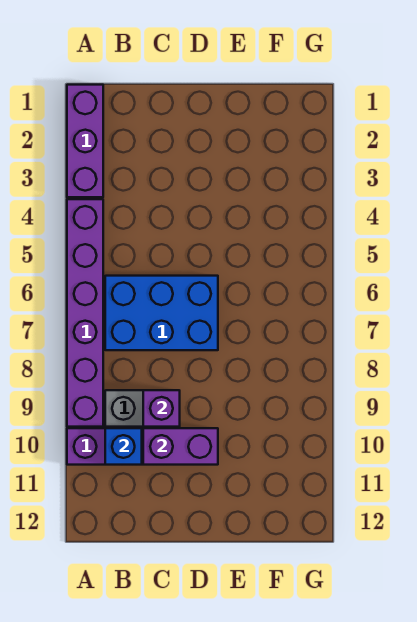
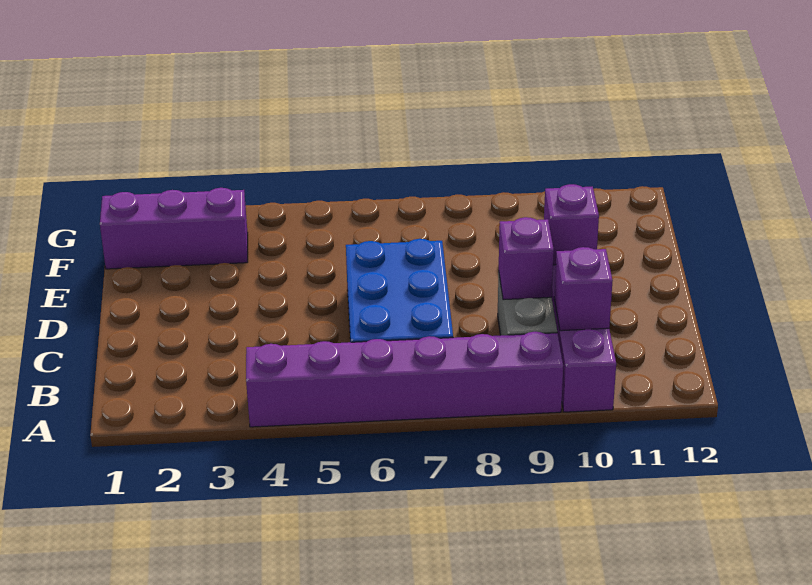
purple 1x3 brick [67,85,103,197] -> purple 1x3 brick moved to [100,188,248,269]
blue 1x1 brick [105,428,142,465] -> purple 1x1 brick [554,247,613,331]
purple 1x2 brick [143,428,218,465] -> purple 1x1 brick [544,184,599,265]

